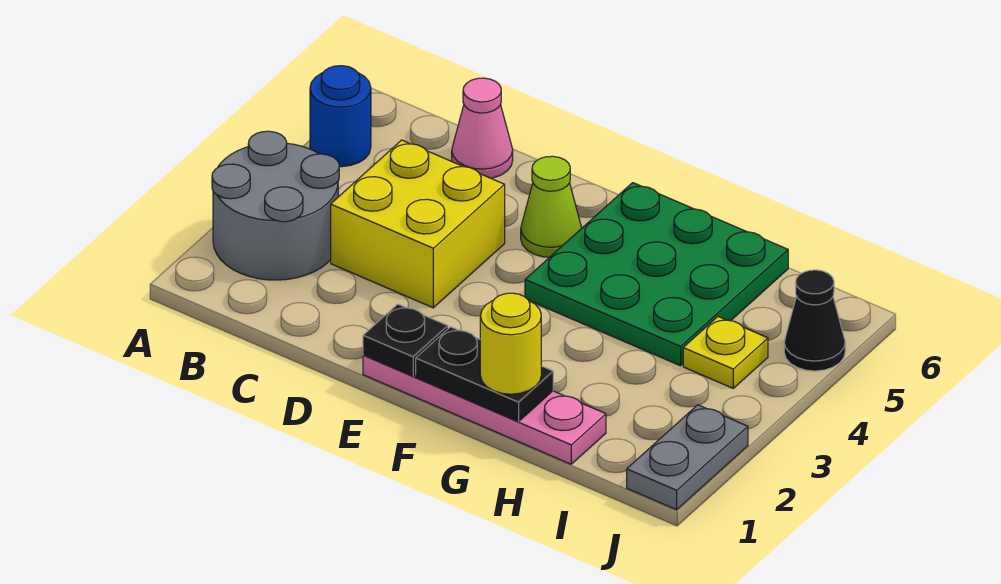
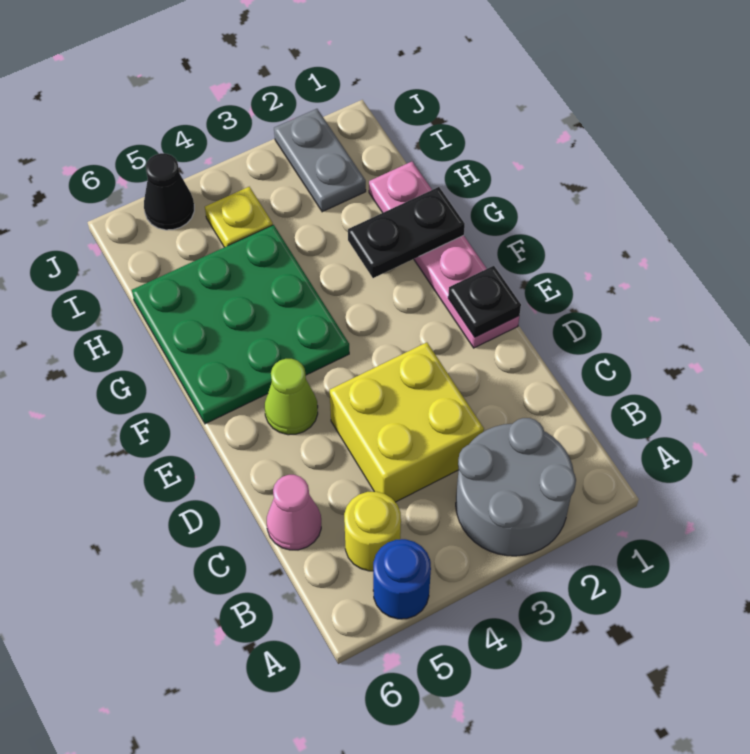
black 1x2 plate [416,327,553,422] -> black 1x2 plate turned to [348,187,465,278]
yellow 1x1 round brick [480,293,541,394] -> yellow 1x1 round brick moved to [344,492,401,571]
grey 1x2 plate [627,405,748,510] -> grey 1x2 plate turned to [274,109,366,212]

